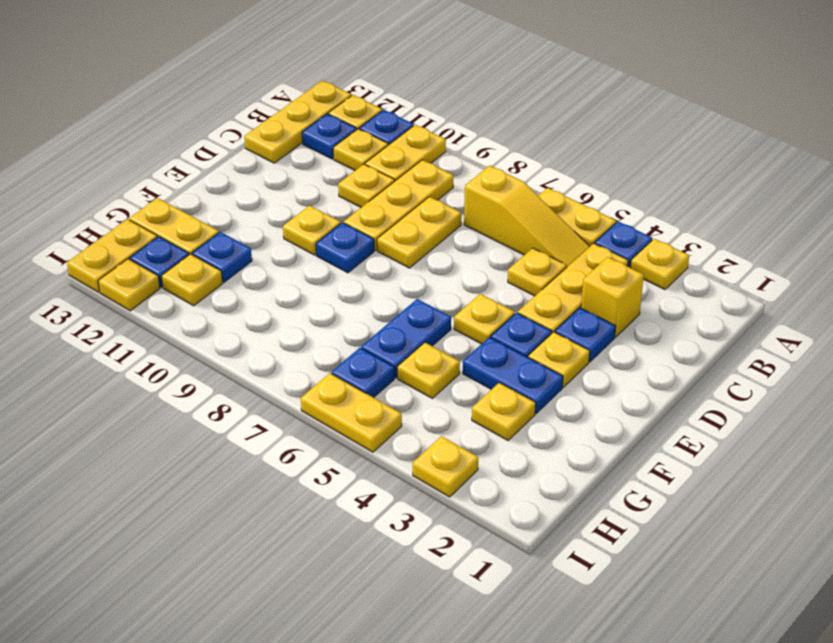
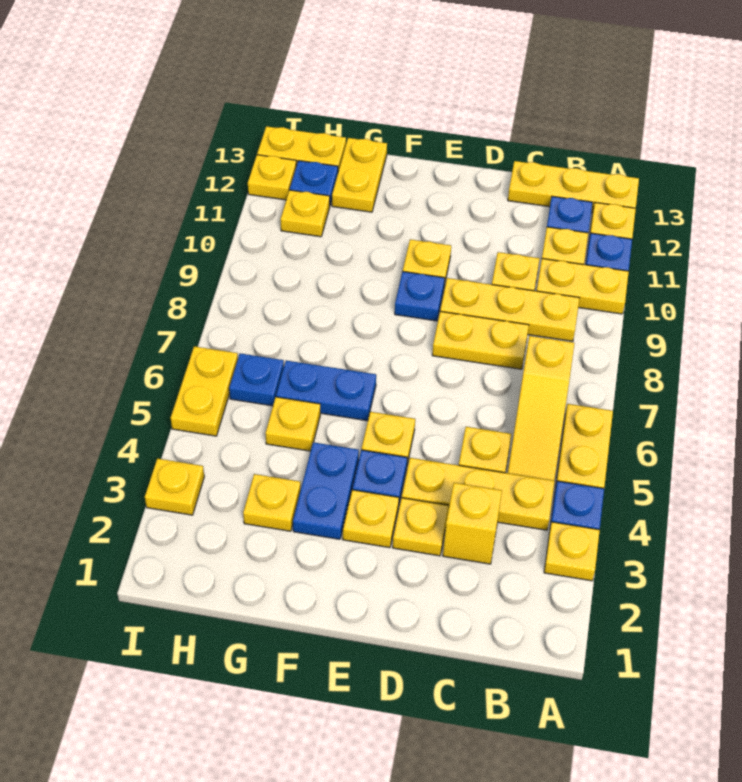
blue 1x1 plate [555,308,616,362] -> yellow 1x1 plate [393,498,449,556]
blue 1x1 plate [192,232,252,282] -> none

